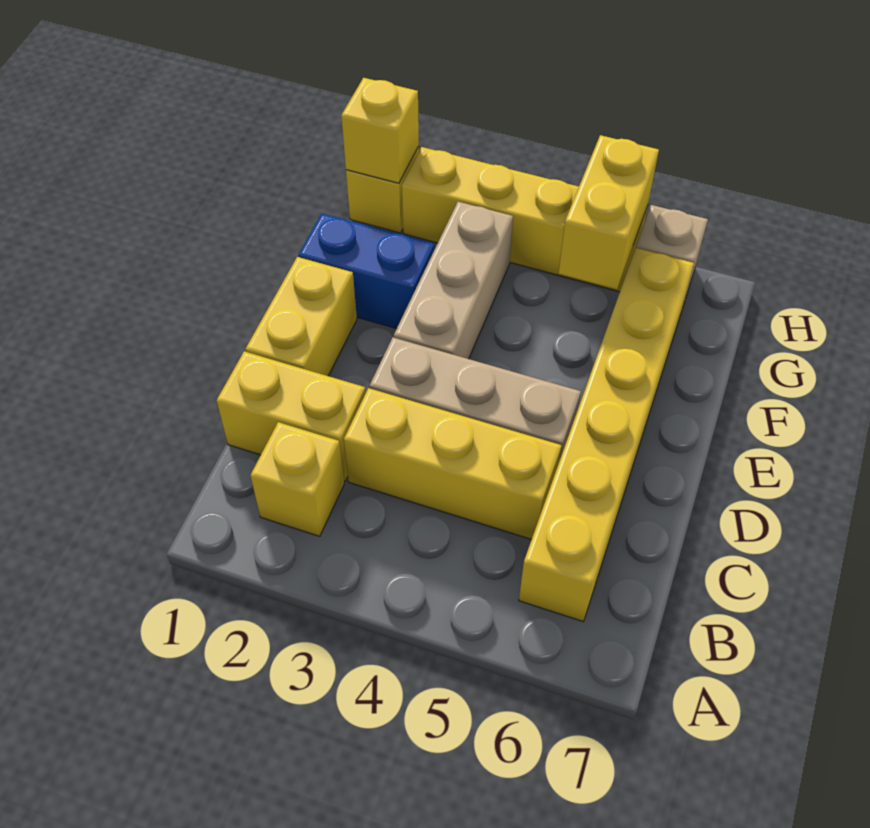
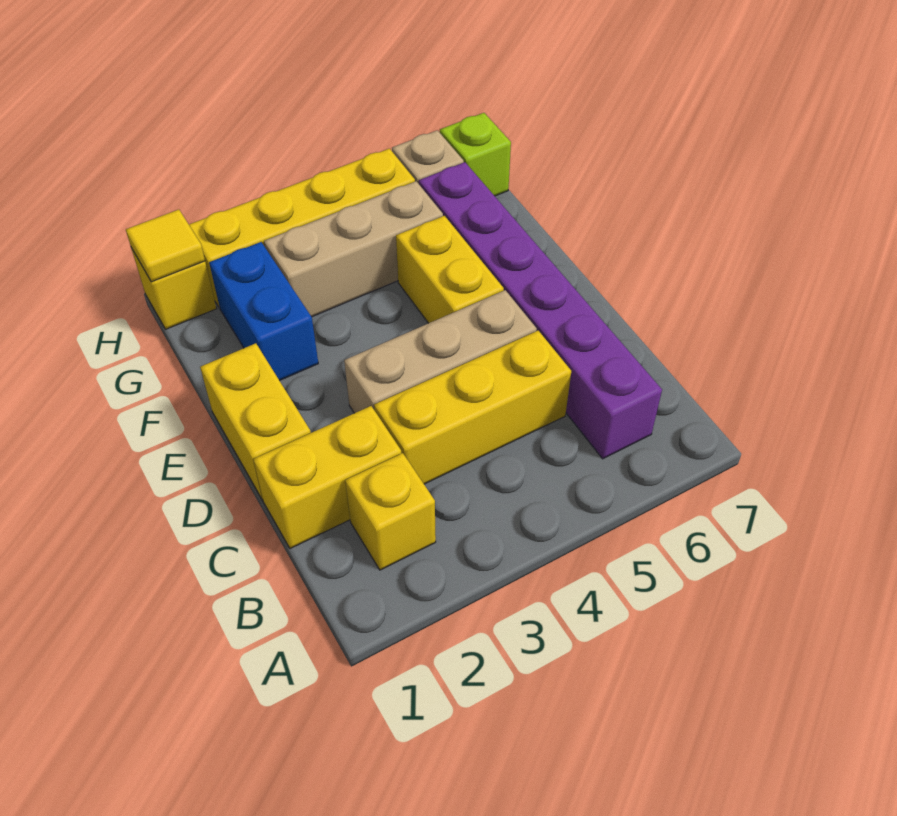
yellow 1x6 brick [519,248,694,621] -> purple 1x6 brick [419,162,662,459]
tan 1x3 brick [394,202,513,359] -> tan 1x3 brick turned to [264,181,443,317]
blue 1x2 brick [298,214,435,329] -> blue 1x2 brick turned to [209,242,318,381]
yellow 1x2 brick [559,135,659,289] -> yellow 1x2 brick moved to [396,216,504,323]
yellow 1x1 brick [341,78,419,183] -> yellow 1x1 tile [126,209,205,282]
none -> lime 1x1 brick [440,113,511,196]

